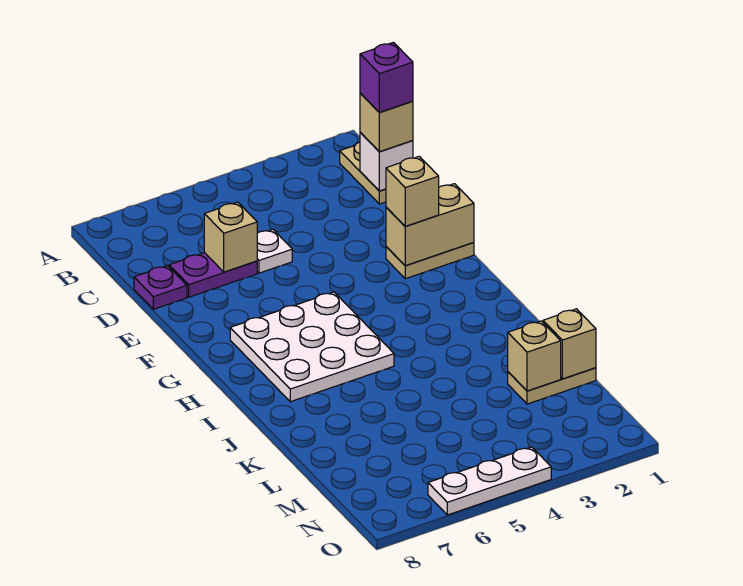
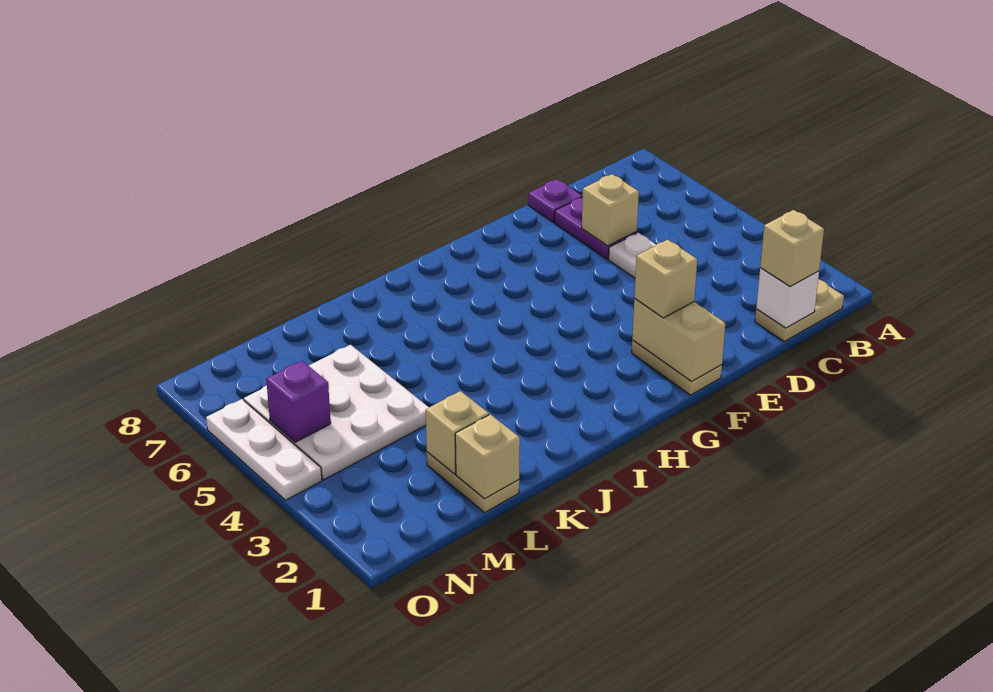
purple 1x1 brick [360,42,413,113] -> purple 1x1 brick moved to [266,361,331,442]
white 3x3 plate [230,292,394,402] -> white 3x3 plate moved to [244,345,429,480]

